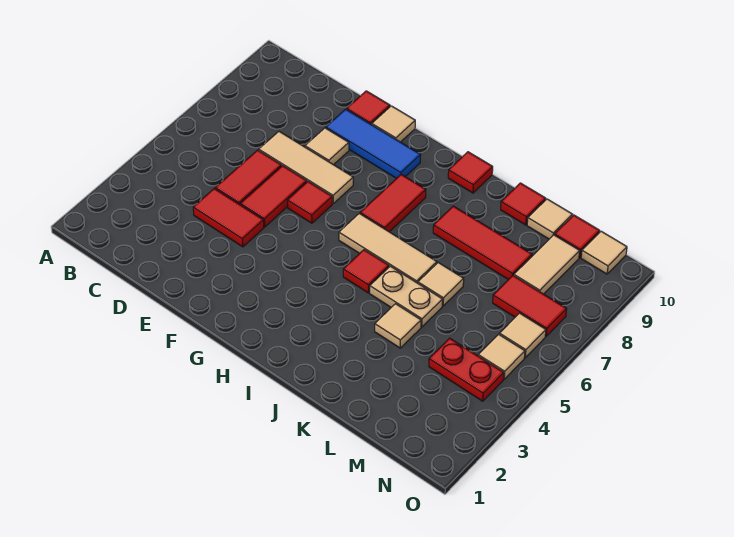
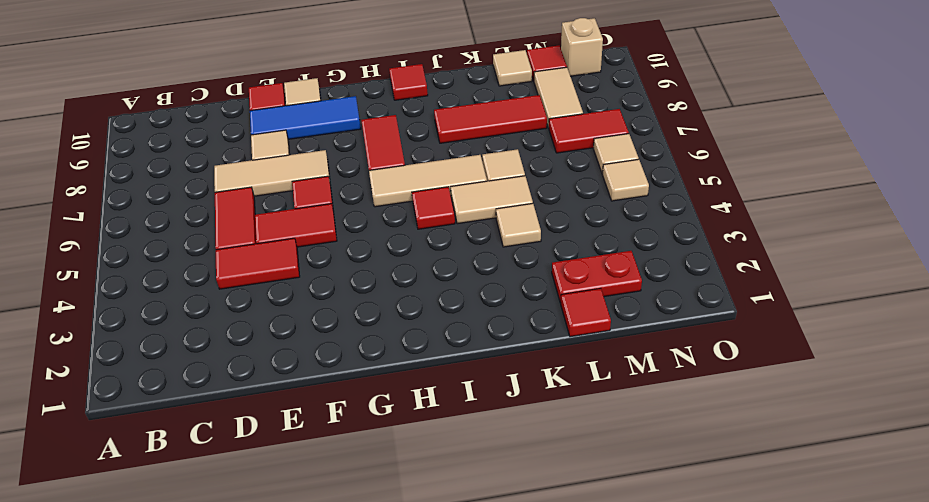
red 1x2 tile [240,166,307,227] -> red 1x2 tile turned to [255,204,337,247]
tan 1x2 plate [370,266,443,327] -> tan 1x2 tile [451,176,533,224]
red 1x1 tile [501,183,546,225] -> red 1x1 tile moved to [561,289,611,337]
red 1x2 plate [429,338,504,401] -> red 1x2 plate moved to [552,251,642,303]
tan 1x1 tile [581,231,627,274] -> tan 1x1 brick [561,18,603,76]

